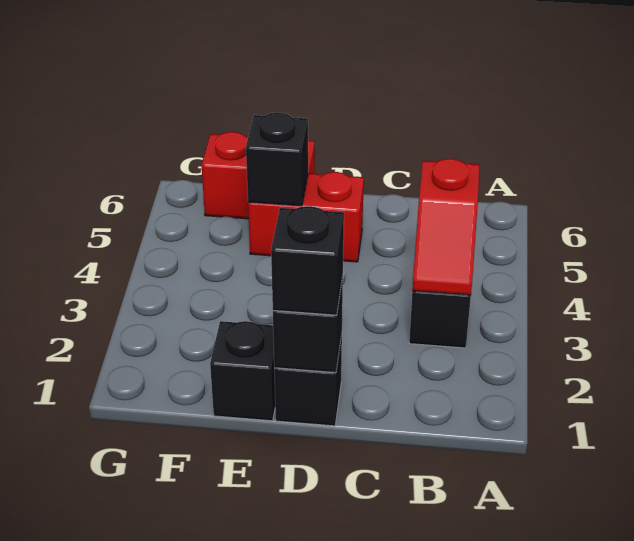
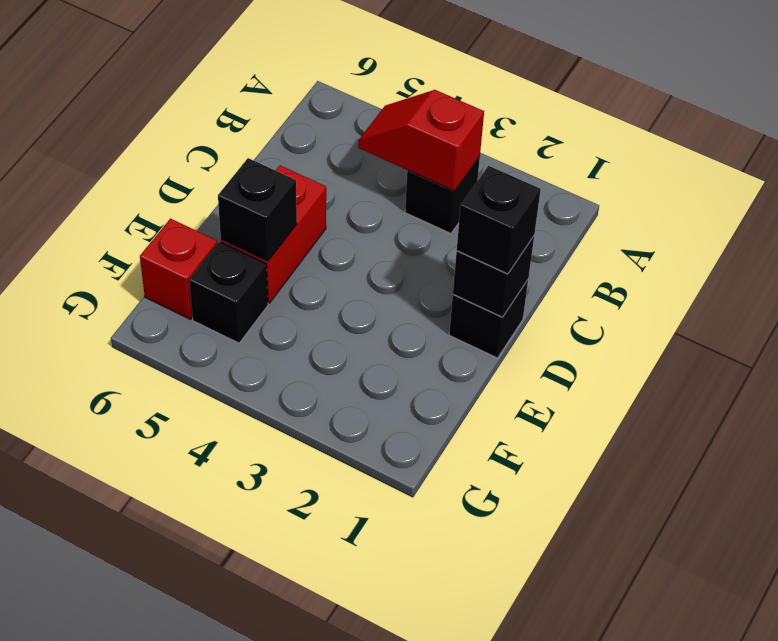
red 1x2 slope [412,159,479,295] -> red 1x2 slope turned to [358,90,484,191]
black 1x1 brick [210,321,275,421] -> black 1x1 brick moved to [189,242,268,343]
red 1x2 brick [201,132,315,219] -> red 1x1 brick [140,219,217,319]

